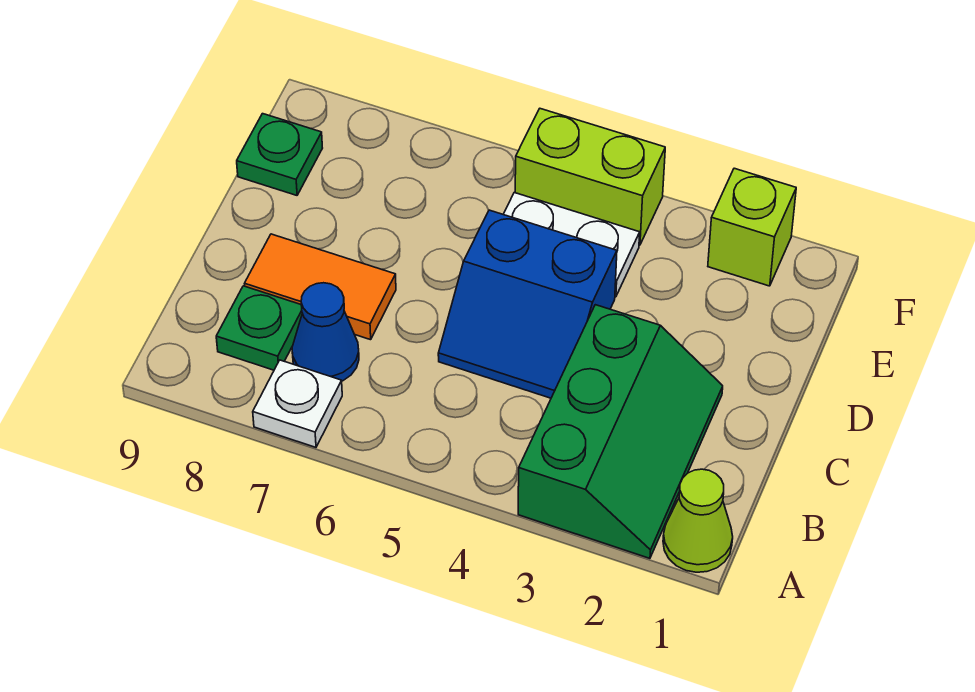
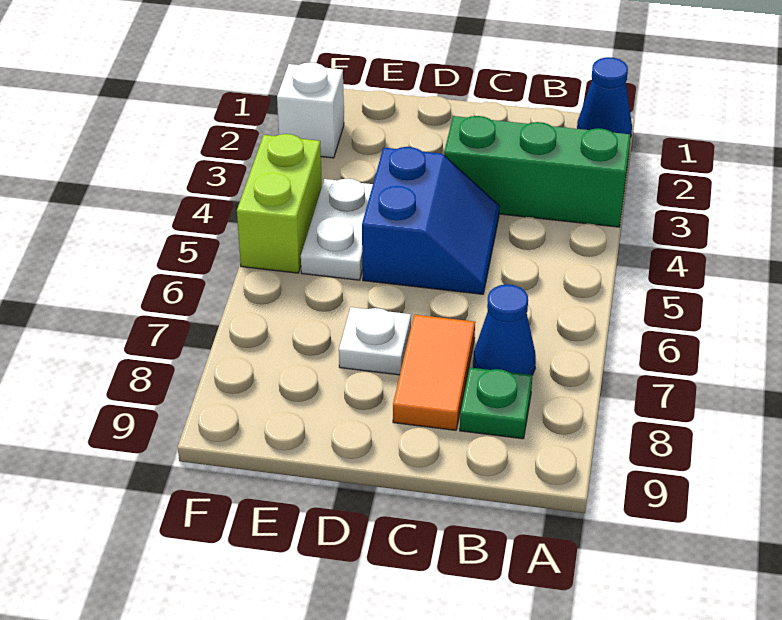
lime 1x1 cone [663,469,733,572] -> blue 1x1 cone [577,57,632,137]
white 1x1 plate [253,360,342,447] -> white 1x1 plate moved to [339,307,411,375]
green 1x1 plate [237,114,322,195] -> none
lime 1x1 brick [708,168,796,286] -> white 1x1 brick [277,62,344,158]

